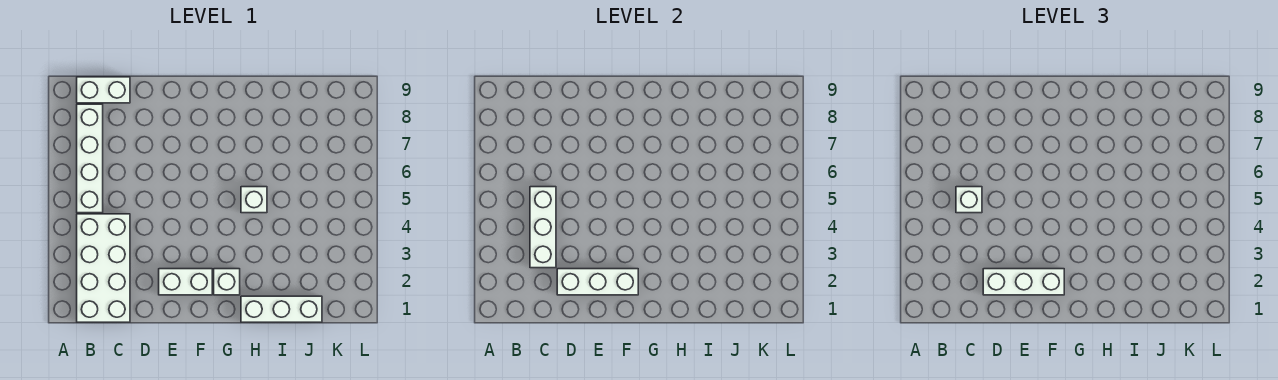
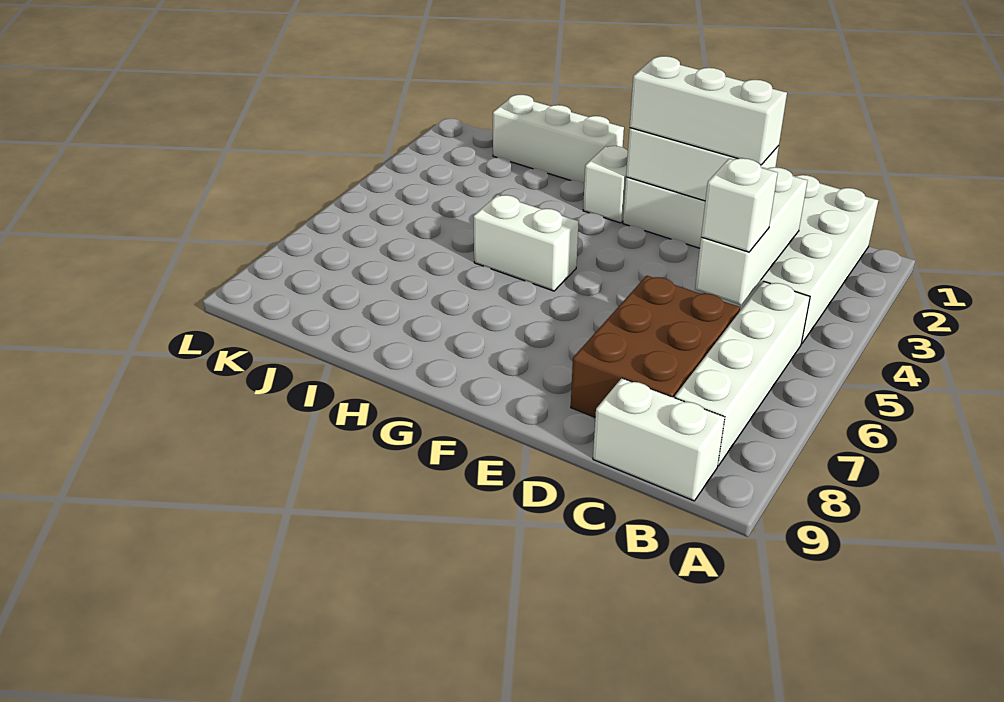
none -> brown 2x3 brick [571,276,740,417]
white 1x1 brick [241,187,267,213] -> white 1x2 brick [473,195,579,291]

